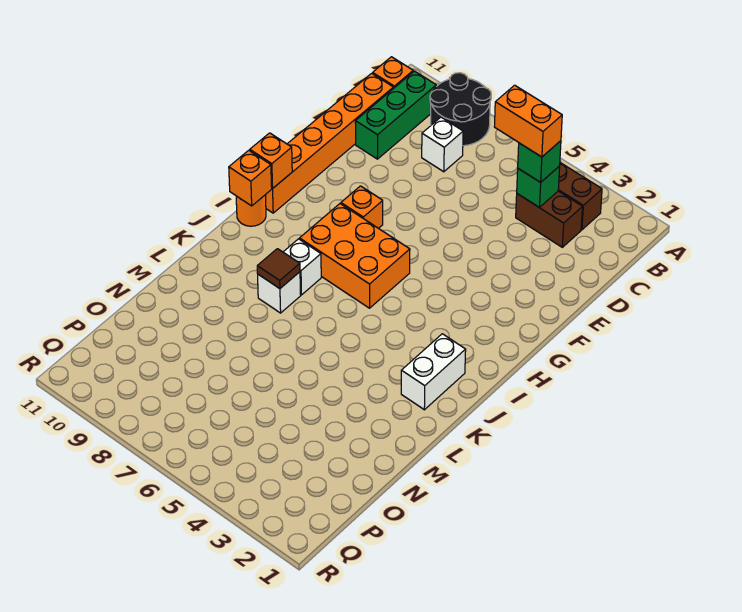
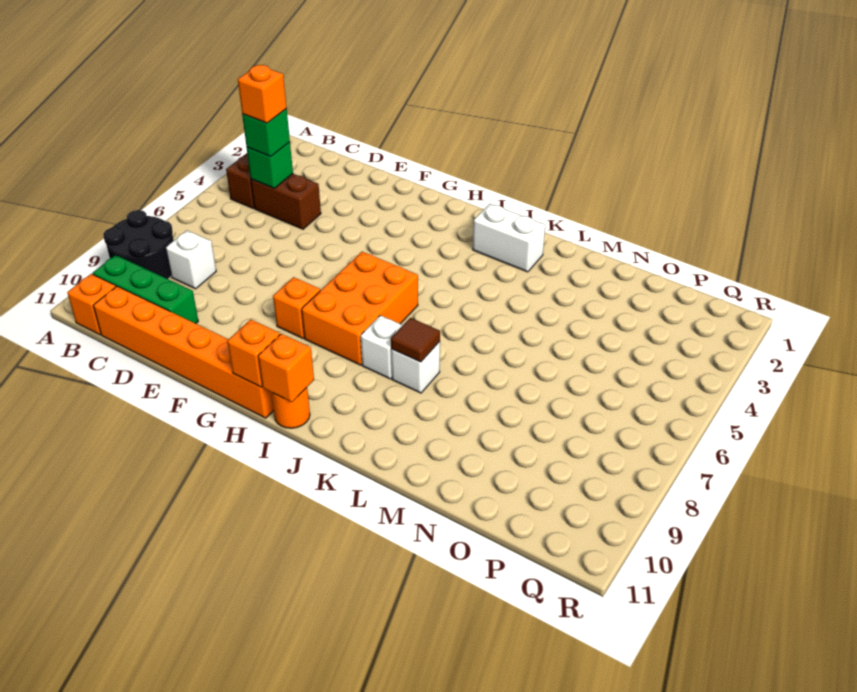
brown 1x2 brick [516,191,582,247] -> brown 1x2 brick turned to [251,174,321,229]
orange 1x2 brick [494,85,562,157] -> orange 1x1 brick [238,65,287,123]

